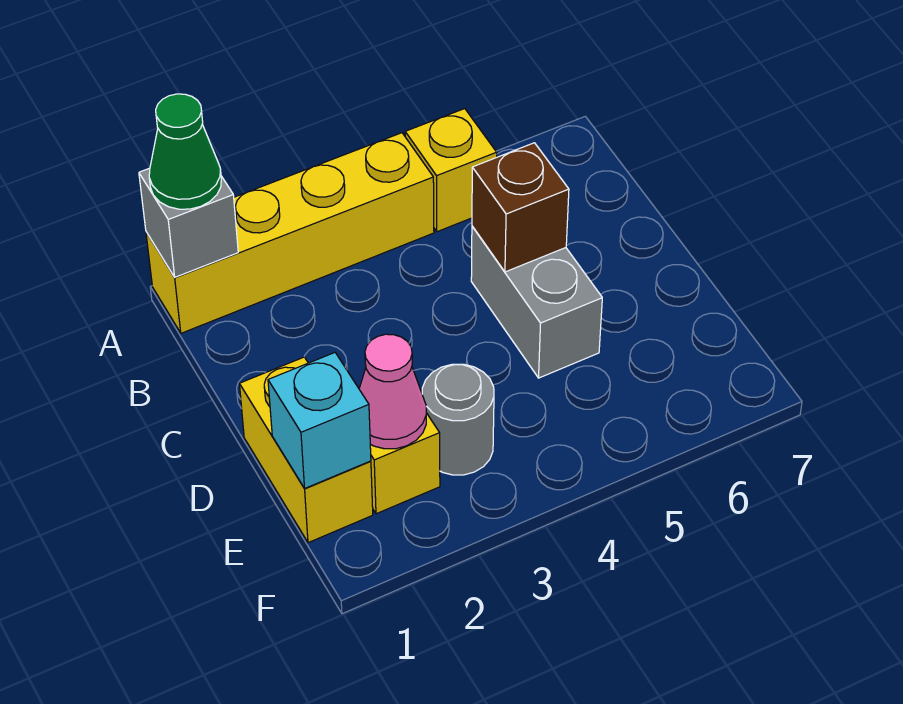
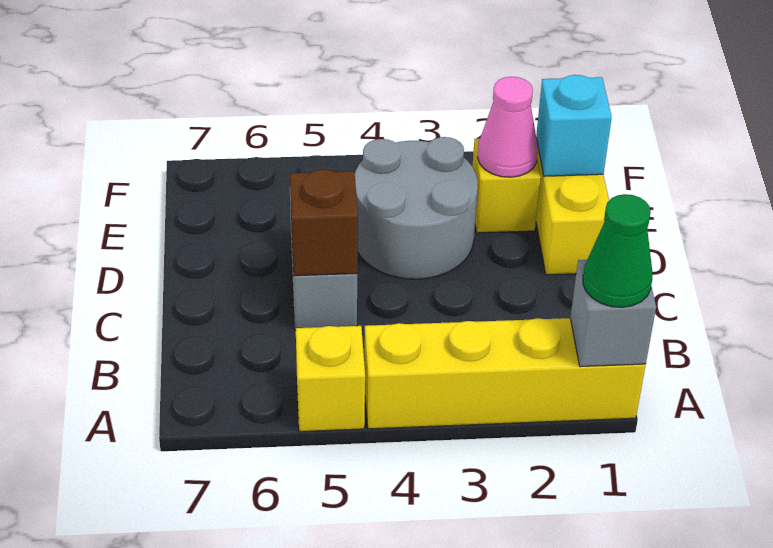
grey 1x1 round brick [422,364,494,475] -> grey 2x2 round brick [355,137,478,279]

